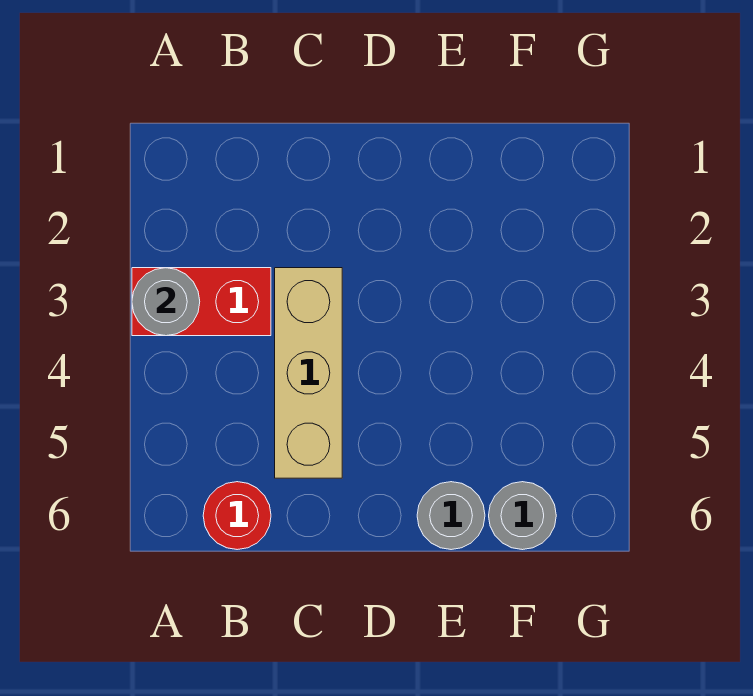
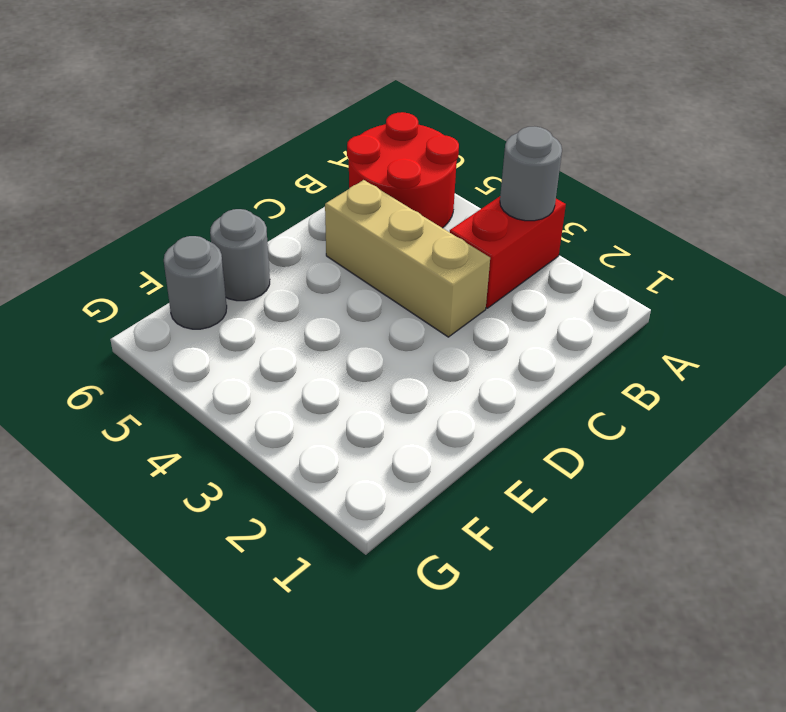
red 1x1 round brick [203,482,271,550] -> red 2x2 round brick [347,112,459,228]

